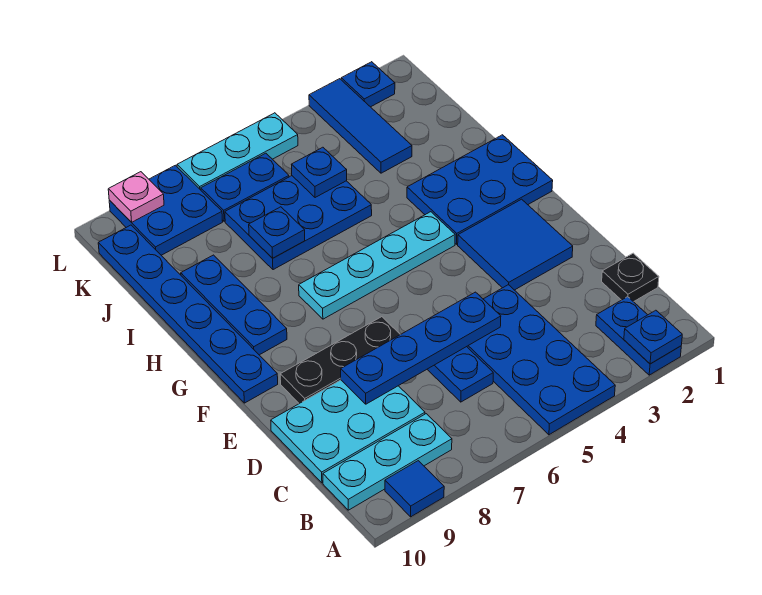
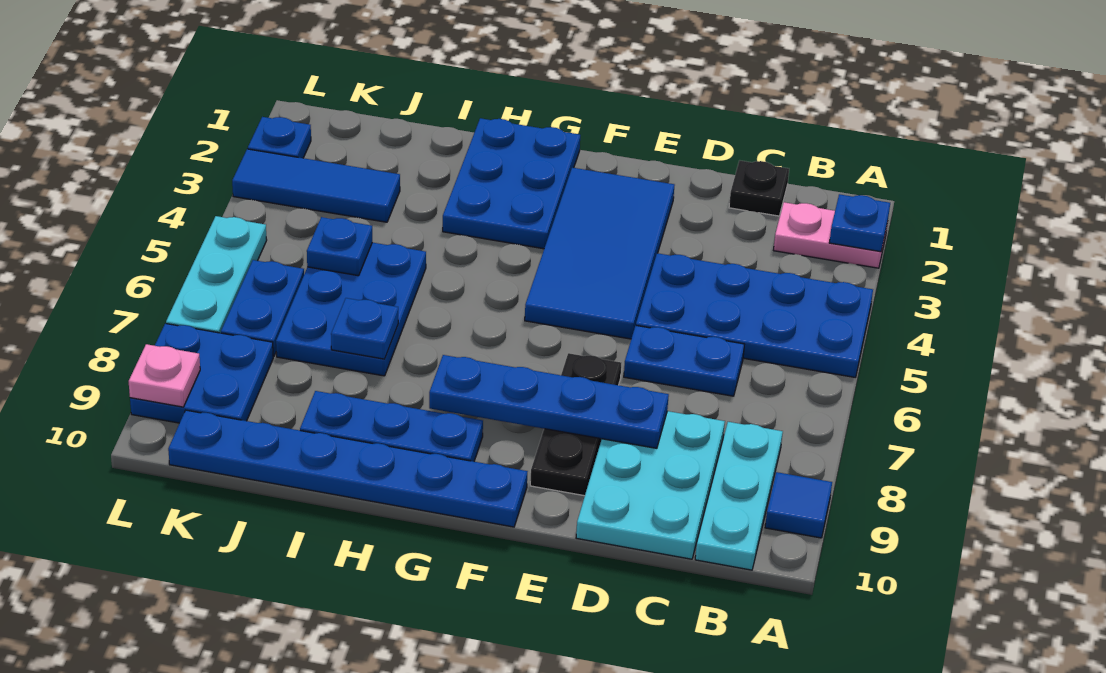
blue 1x2 plate [596,297,681,375] -> pink 1x2 plate [774,202,887,268]
blue 1x4 plate [341,292,501,404] -> blue 1x4 plate turned to [429,355,669,448]
blue 2x2 tile [458,199,573,290] -> blue 2x4 tile [525,168,674,339]
cyan 1x4 plate [299,212,455,319] -> none

